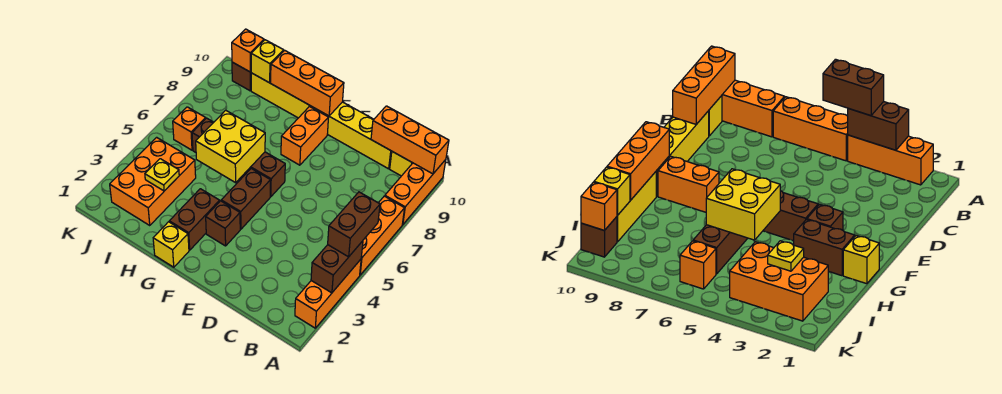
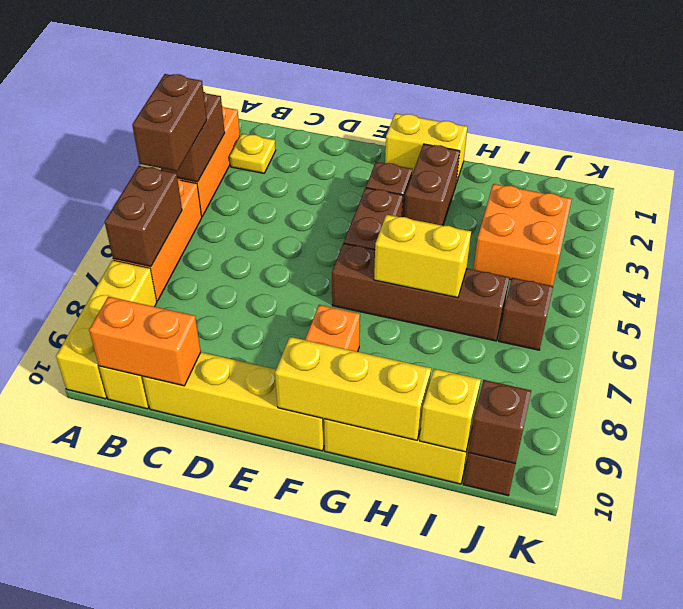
none -> brown 1x2 brick [105,166,182,267]
orange 1x3 brick [385,160,446,225] -> yellow 1x3 brick [56,260,157,399]
orange 1x3 brick [371,106,449,174] -> orange 1x2 brick [89,297,201,386]
orange 1x3 brick [271,50,344,116] -> yellow 1x3 brick [275,337,431,440]
yellow 1x1 brick [153,222,189,267] -> yellow 1x2 brick [385,113,467,183]
yellow 2x2 brick [196,110,265,183] -> yellow 1x2 brick [374,215,471,298]
orange 2x3 brick [110,137,196,225] -> orange 2x2 brick [473,184,572,286]
yellow 1x1 plate [145,159,179,191] -> yellow 1x1 plate moved to [230,134,276,173]
orange 1x1 brick [173,107,206,150] -> brown 1x1 brick [499,278,553,350]
orange 1x1 brick [232,29,264,72] -> brown 1x1 brick [468,380,531,464]

